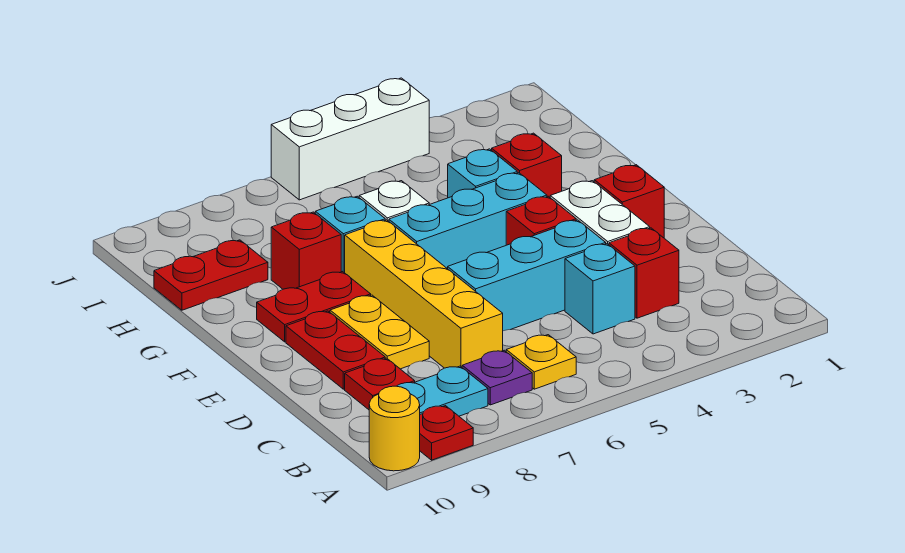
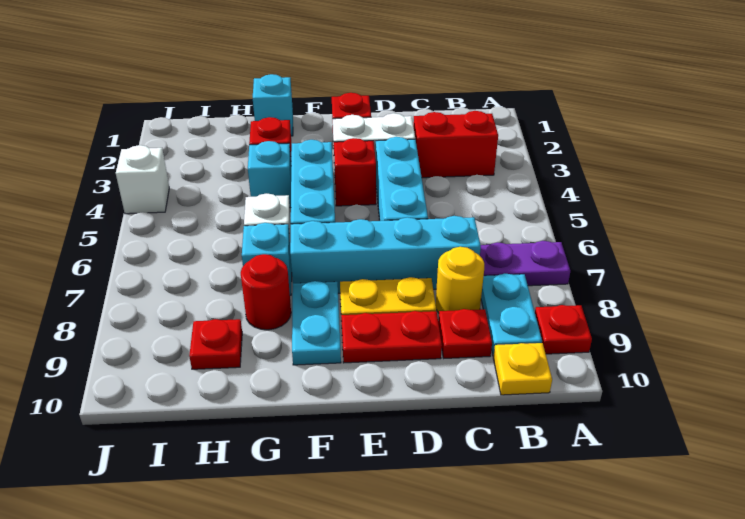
yellow 1x1 round brick [369,386,420,471] -> yellow 1x1 round brick moved to [436,247,484,313]
yellow 1x1 plate [506,335,576,389] -> yellow 1x1 plate moved to [493,343,552,395]
purple 1x1 plate [462,350,532,405] -> purple 1x2 plate [480,241,570,286]
red 1x1 brick [609,228,679,318] -> red 1x2 brick [413,111,498,178]
cyan 1x1 brick [565,244,635,334] -> cyan 1x1 brick moved to [253,74,293,136]
yellow 1x4 brick [345,220,503,368] -> cyan 1x4 brick [290,216,481,293]
red 1x2 plate [257,272,371,342] -> cyan 1x2 plate [292,281,341,365]
red 1x1 brick [271,212,341,289] -> red 1x1 round brick [241,254,291,330]
red 1x2 plate [154,240,268,310] -> red 1x1 plate [189,319,242,369]
white 1x3 brick [271,78,429,200] -> white 1x1 brick [116,145,169,214]

